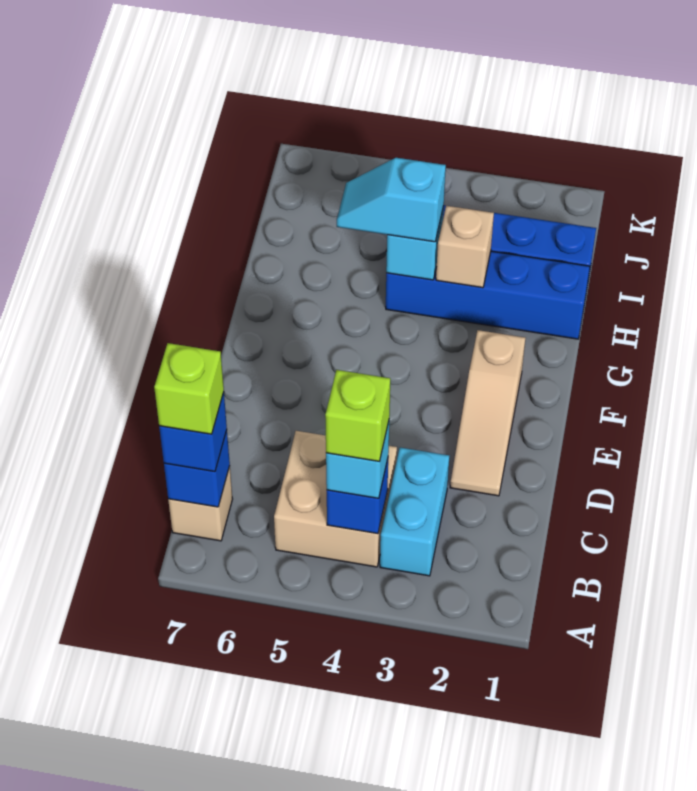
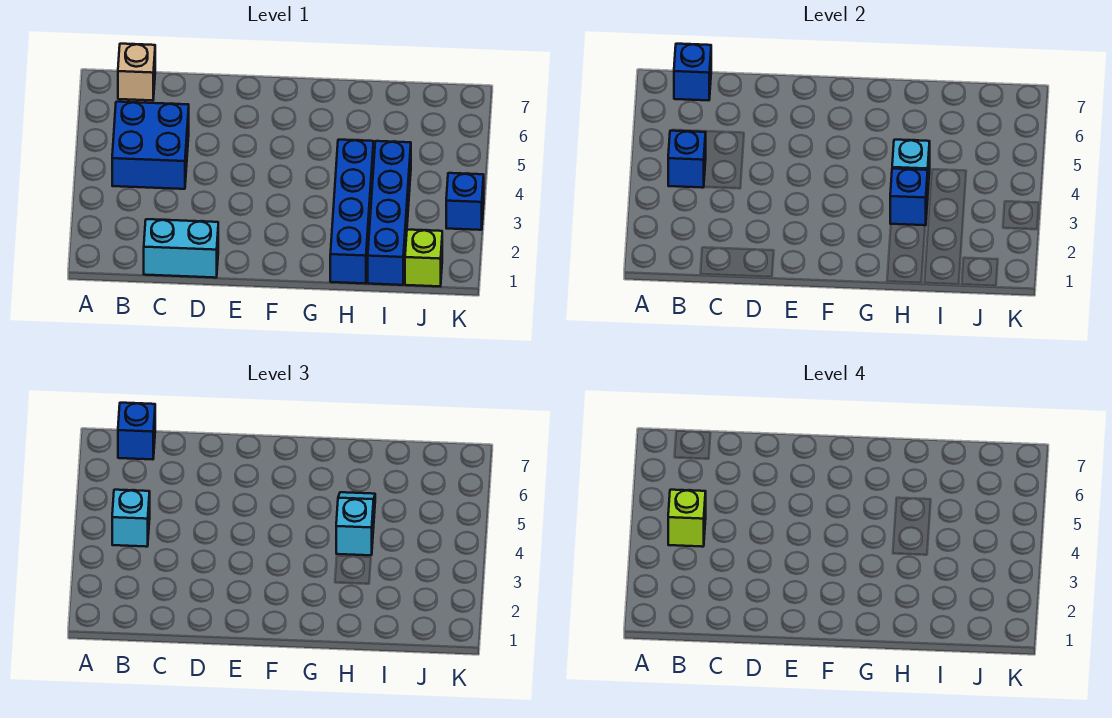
cyan 1x2 brick [380,448,449,576] -> cyan 1x2 brick moved to [144,219,218,278]
tan 2x2 brick [274,431,397,567] -> blue 2x2 brick [112,102,189,189]
lime 1x1 brick [154,343,224,434] -> lime 1x1 brick moved to [405,230,442,286]
tan 1x3 slope [450,330,525,496] -> none
tan 1x1 brick [436,206,494,288] -> blue 1x1 brick [890,169,928,225]
none -> blue 1x1 brick [446,173,484,230]

